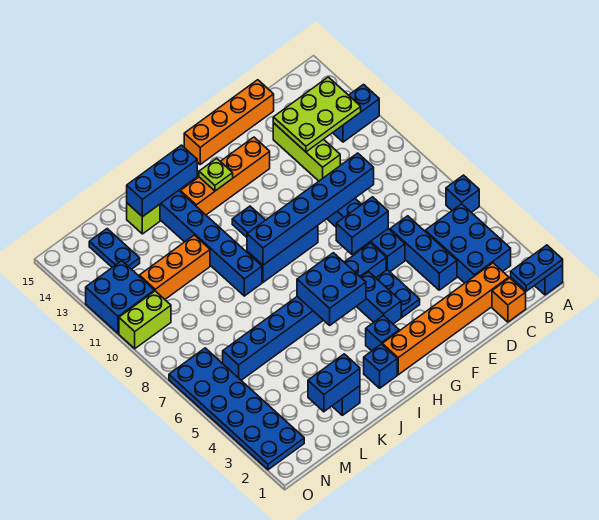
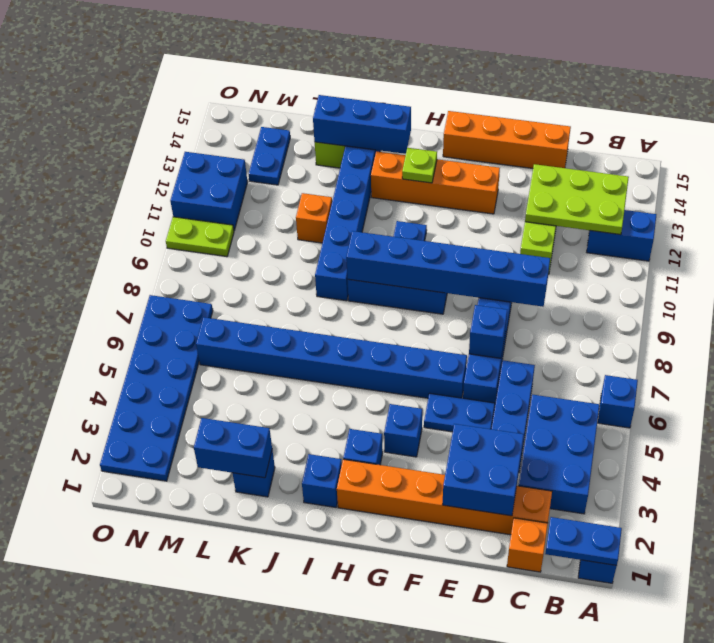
blue 1x2 brick [336,197,388,255] -> blue 1x1 brick [469,305,507,358]
blue 1x2 plate [376,270,420,317] -> blue 1x2 plate turned to [424,393,495,432]
blue 1x2 brick [356,272,401,324] -> blue 1x1 brick [384,404,422,457]
blue 2x2 brick [297,253,366,325] -> blue 2x2 brick moved to [443,424,524,516]
orange 1x3 brick [139,235,210,299] -> orange 1x1 brick [296,193,332,243]
lime 1x2 brick [119,291,171,349] -> lime 1x2 plate [166,217,234,257]

